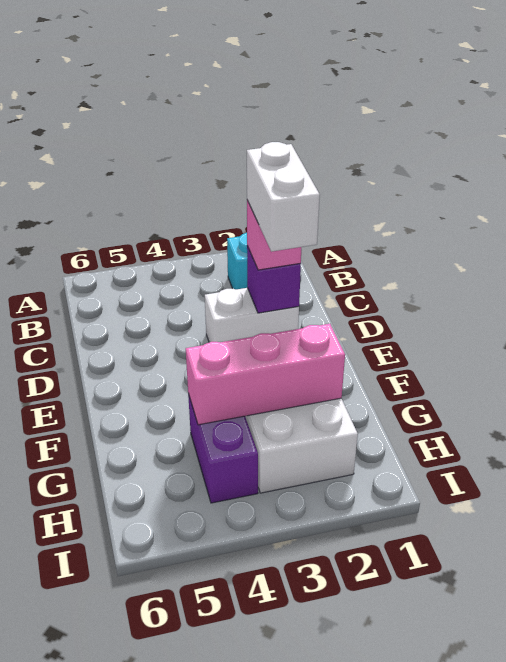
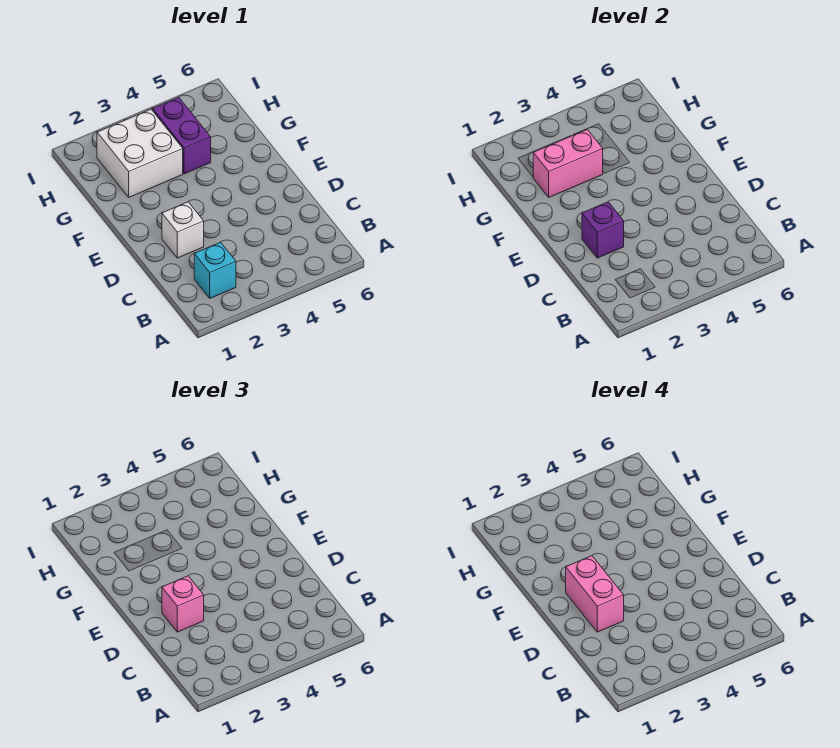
white 1x2 brick [205,288,299,342] -> white 1x1 brick [162,202,204,258]
white 1x2 brick [247,142,320,252] -> pink 1x2 brick [566,556,624,632]
pink 1x3 brick [186,324,345,425] -> pink 1x2 brick [533,130,603,197]

